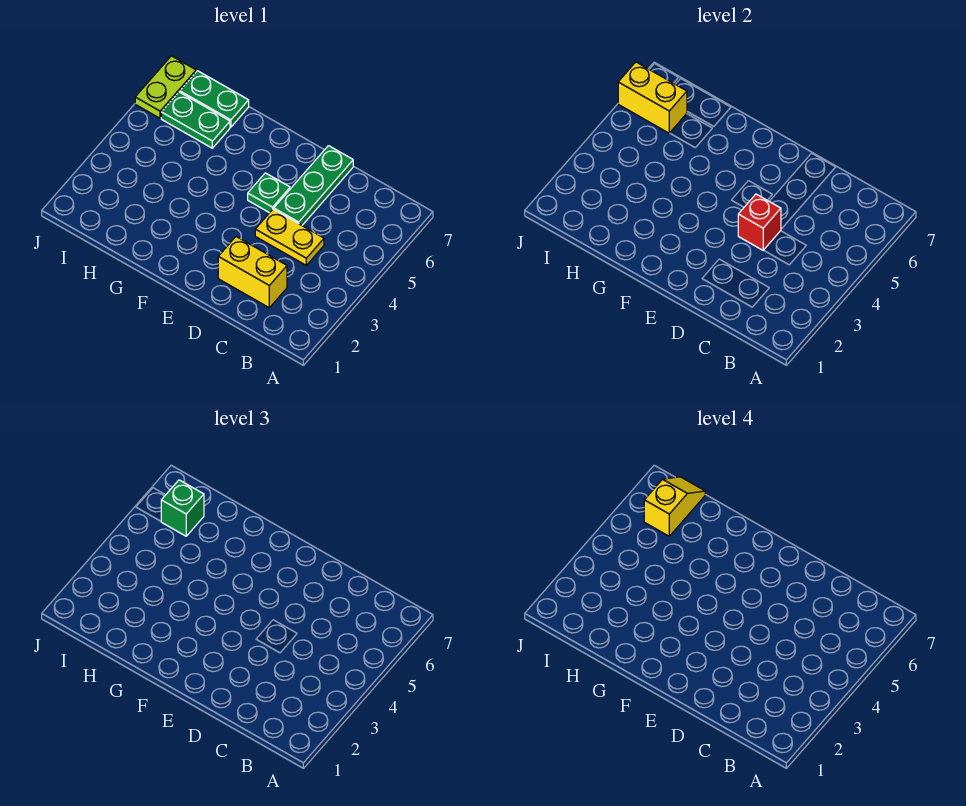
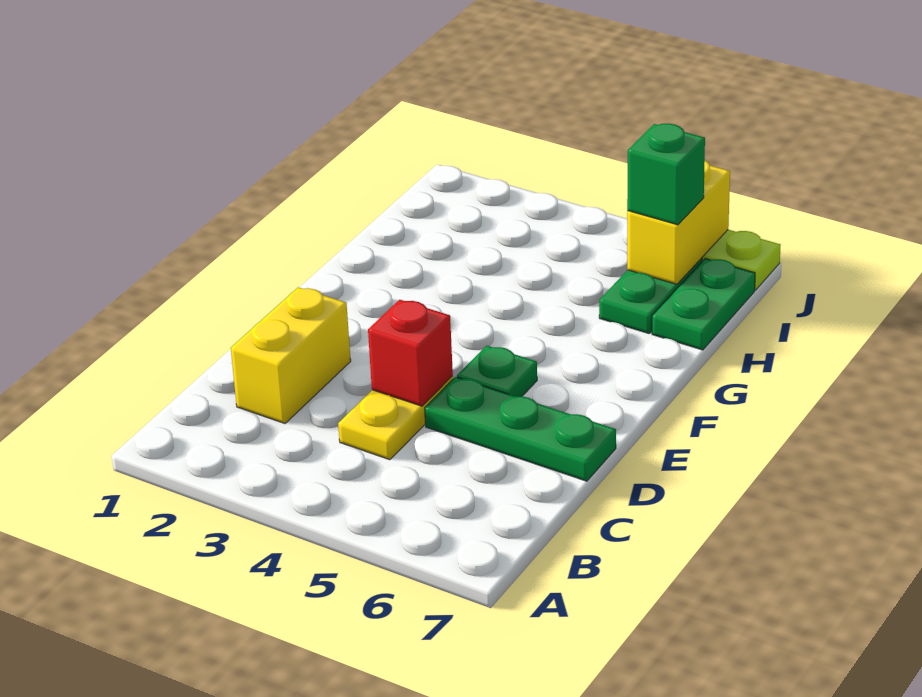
yellow 1x2 slope [644,477,705,536] -> none

